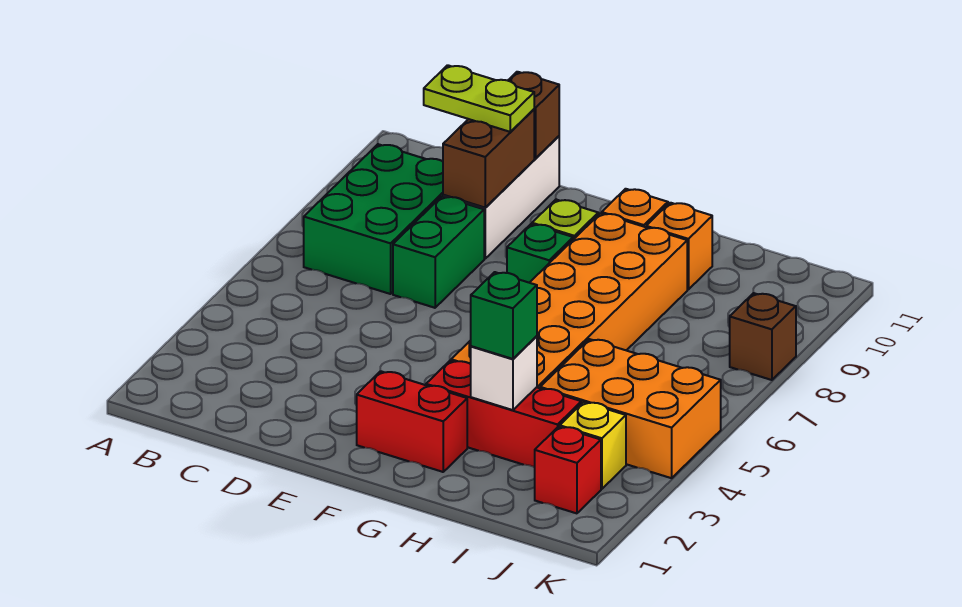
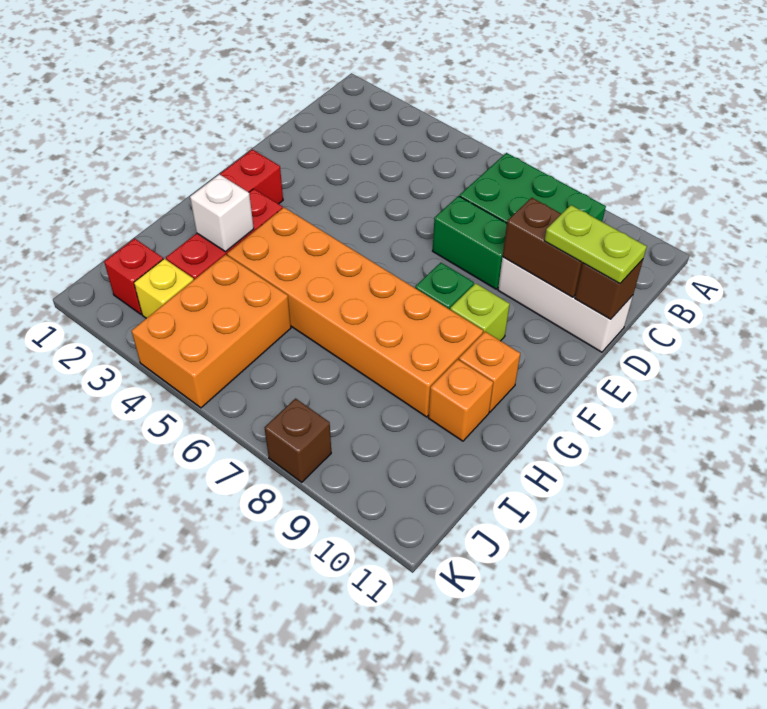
lime 1x2 plate [424,65,534,132] -> lime 1x2 plate turned to [545,205,647,283]
green 1x1 brick [471,272,537,359] -> none

